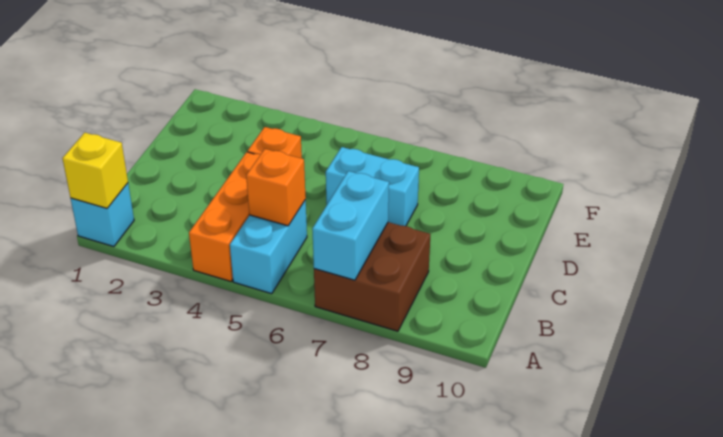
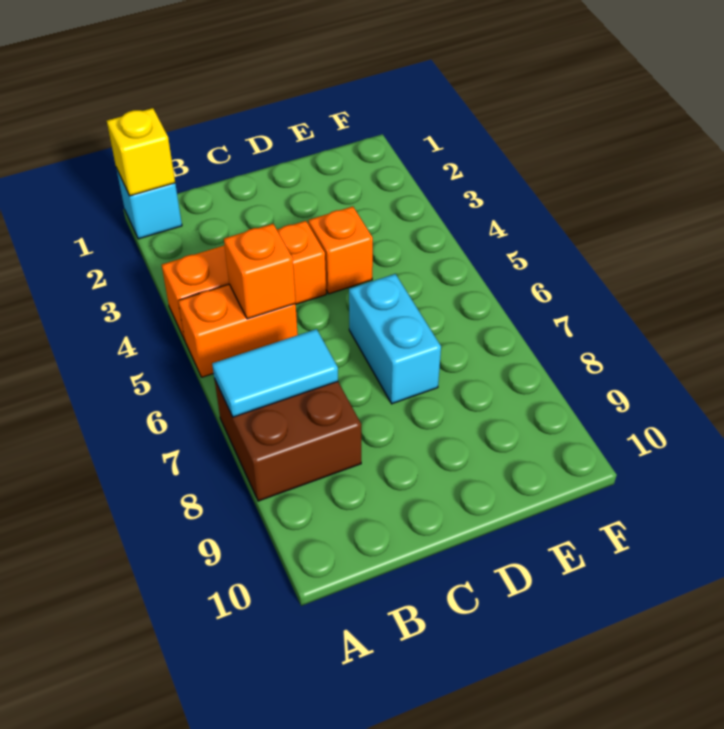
cyan 1x2 brick [230,200,307,294] -> orange 1x2 brick [178,284,298,377]
cyan 1x2 brick [312,171,389,280] -> cyan 1x2 tile [212,329,338,417]

